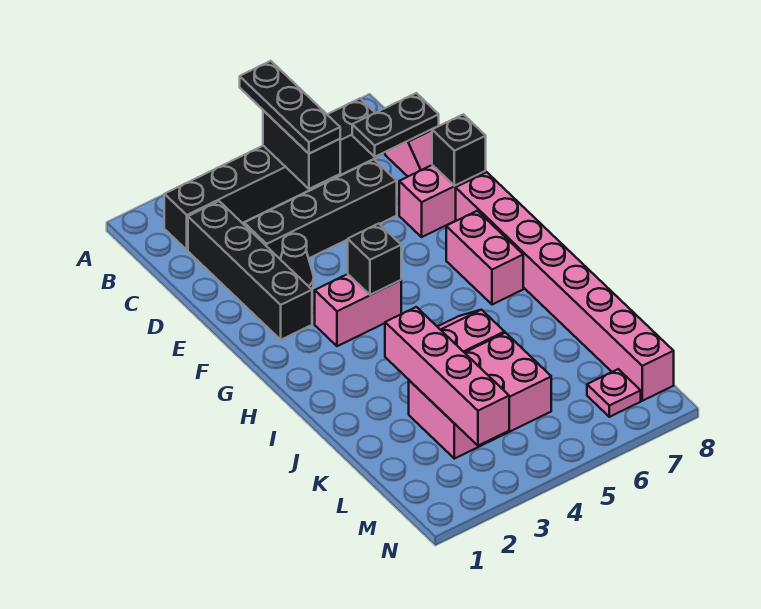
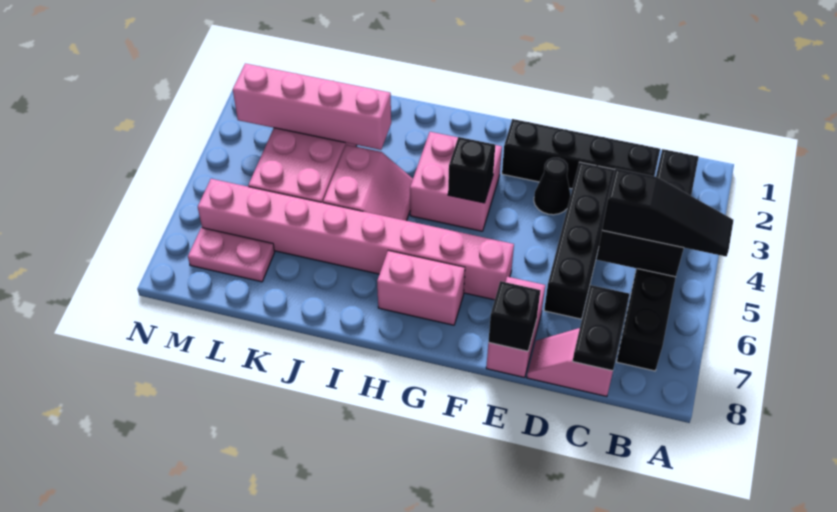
black 1x3 plate [240,61,340,154] -> black 1x3 slope [602,168,733,257]
pink 1x8 brick [456,172,674,401] -> pink 1x8 brick moved to [198,179,514,300]
pink 1x2 brick [315,274,401,346] -> pink 2x2 brick [410,132,502,231]
pink 1x1 plate [587,369,641,417] -> pink 1x2 plate [188,228,275,282]

